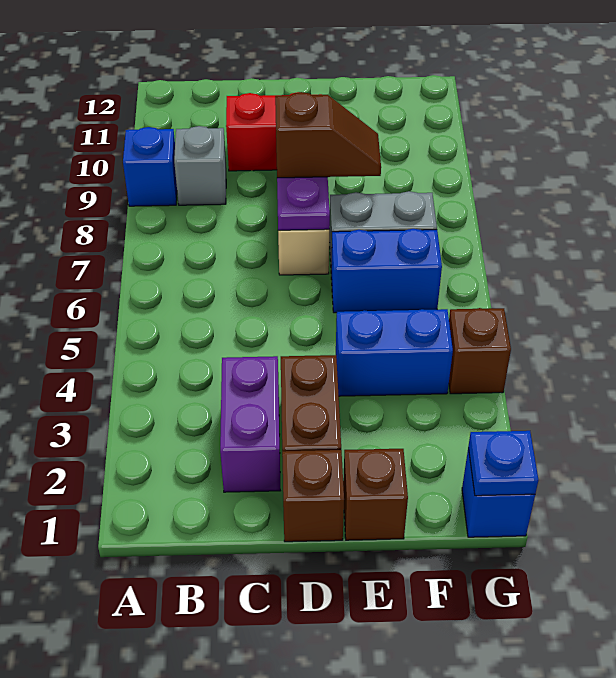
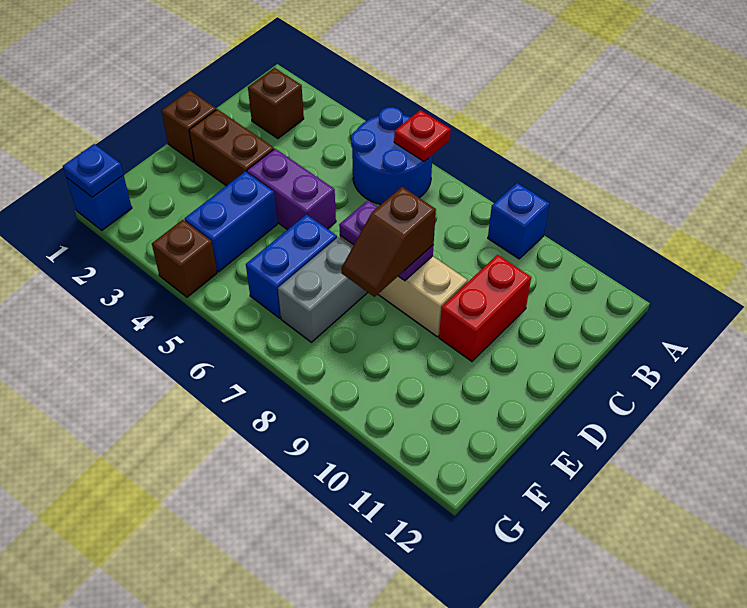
none -> blue 2x2 round brick [351,107,433,205]
none -> red 1x1 plate [394,110,451,162]
grey 1x1 brick [174,126,226,205] -> none
purple 1x2 brick [220,356,280,492] -> purple 1x2 brick moved to [247,149,336,230]
brown 1x1 brick [343,449,408,540] -> brown 1x1 brick moved to [248,68,304,139]

